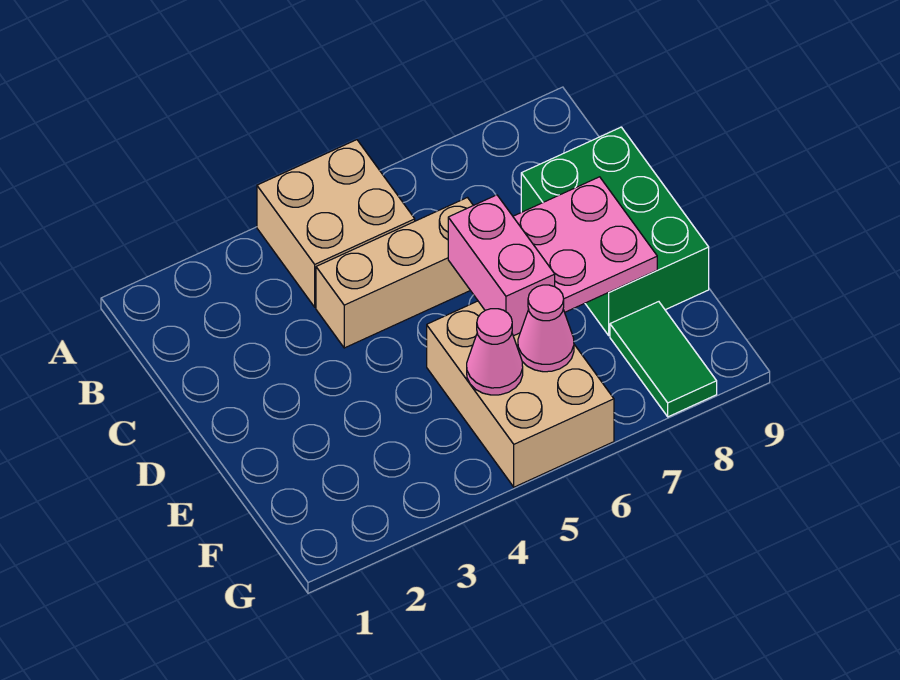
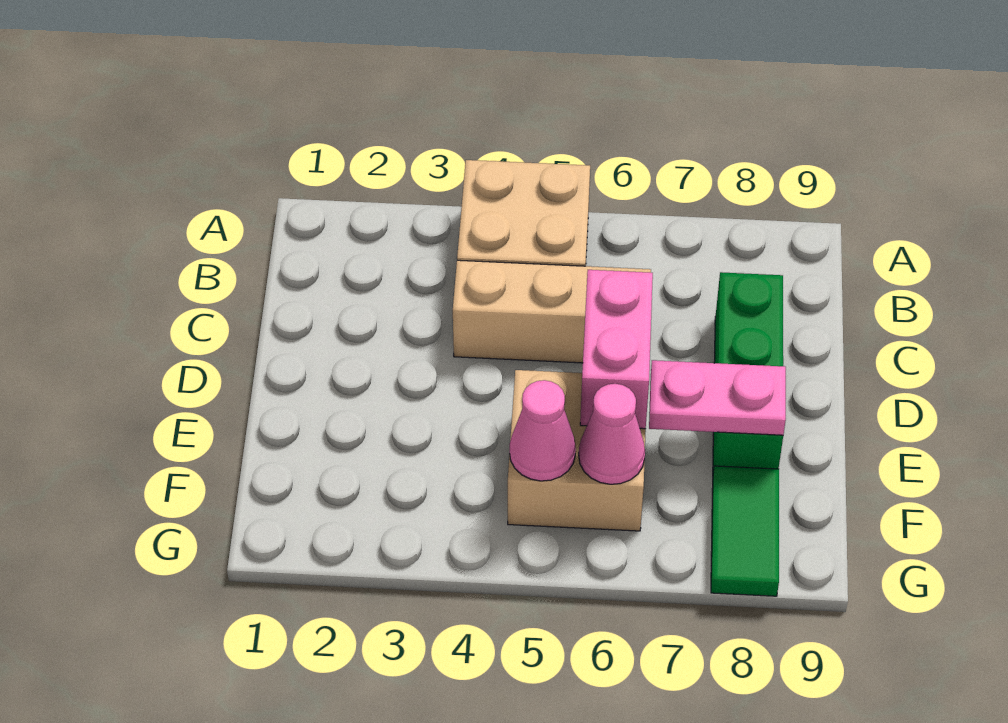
green 2x3 brick [521,127,709,335] -> green 1x3 brick [713,272,783,472]
pink 2x2 plate [513,177,657,312] -> pink 1x2 plate [649,360,786,435]
tan 2x3 brick [427,301,614,487] -> tan 2x2 brick [508,370,646,531]

